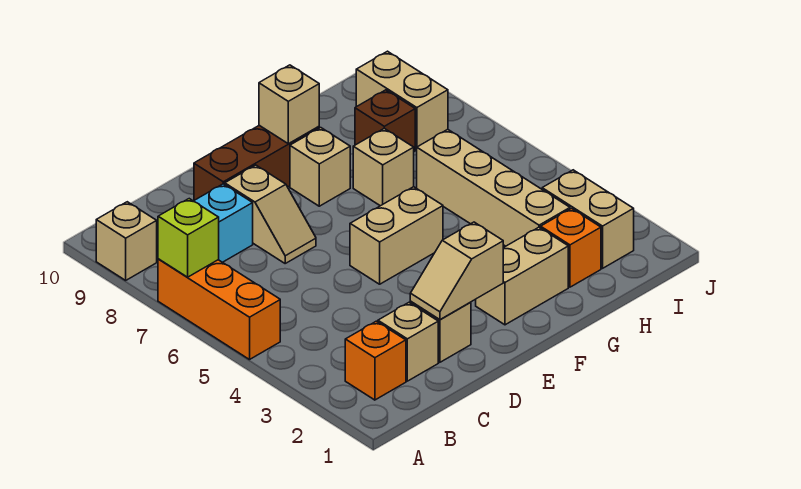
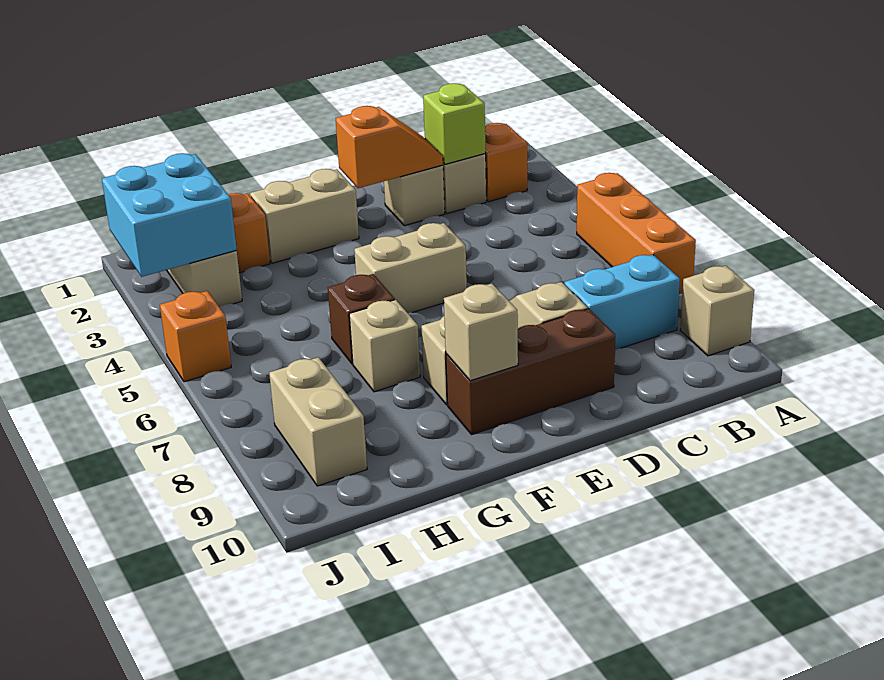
lime 1x1 brick [158,199,219,277] -> lime 1x1 brick moved to [423,83,486,164]
tan 1x2 slope [410,222,503,320] -> orange 1x2 slope [336,106,443,188]
tan 1x4 brick [417,129,570,246] -> none
brown 1x1 brick [355,90,415,151] -> brown 1x1 brick moved to [328,274,395,364]
none -> cyan 2x2 brick [102,153,237,277]
none -> orange 1x1 brick [160,291,231,382]

